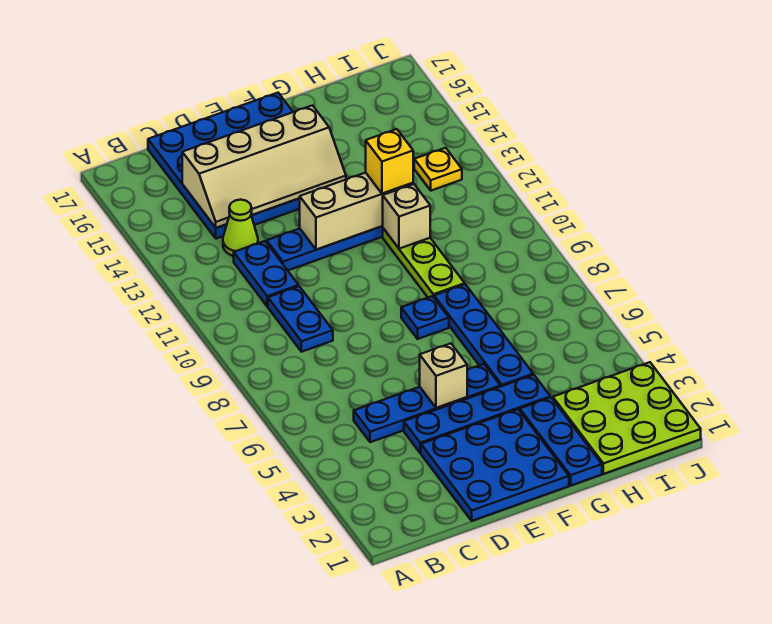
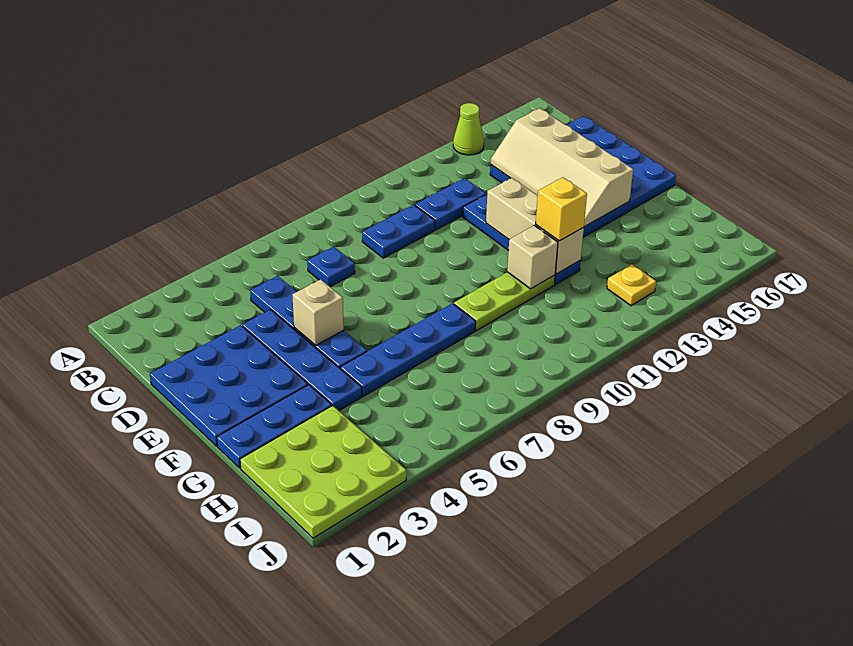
lime 1x1 cone [223,200,258,256] -> lime 1x1 cone moved to [453,103,484,155]
blue 1x1 plate [401,296,449,339] -> blue 1x1 plate moved to [307,247,355,287]

